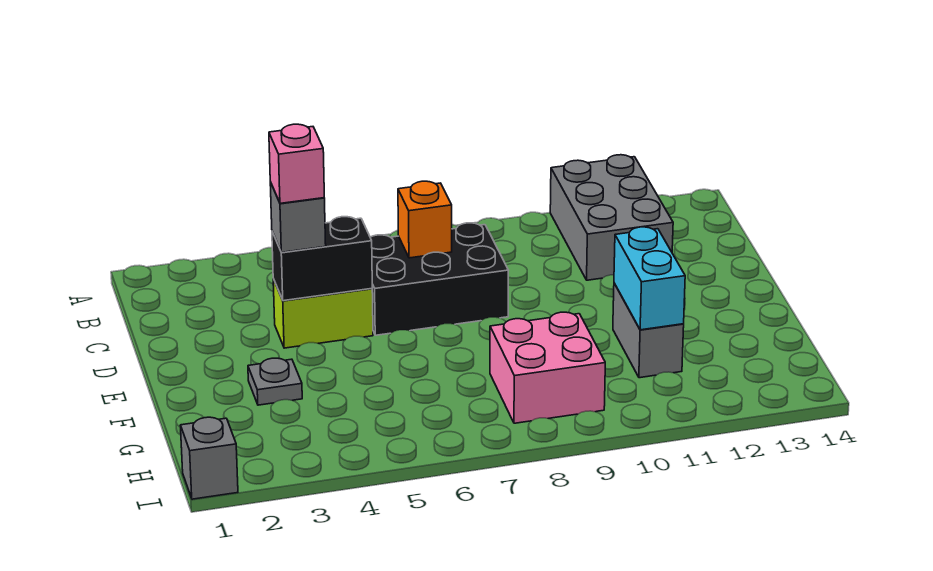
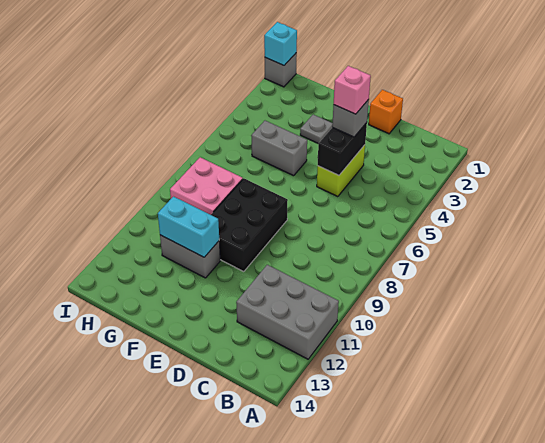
black 2x3 brick [370,223,508,335] -> black 2x3 brick moved to [211,178,288,272]
orange 1x1 brick [398,181,452,258] -> orange 1x1 brick moved to [369,90,403,134]
none -> grey 1x2 brick [251,121,307,176]
none -> cyan 1x1 brick [264,22,297,65]

